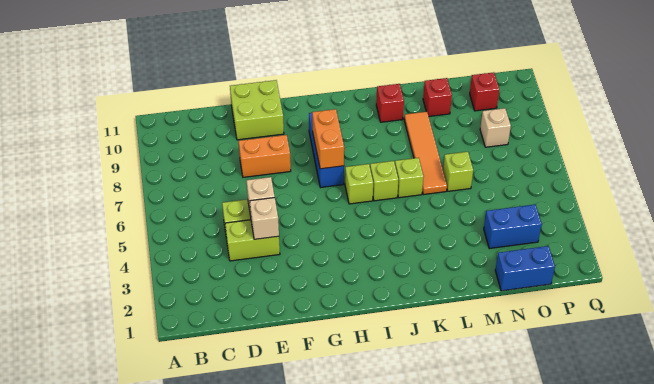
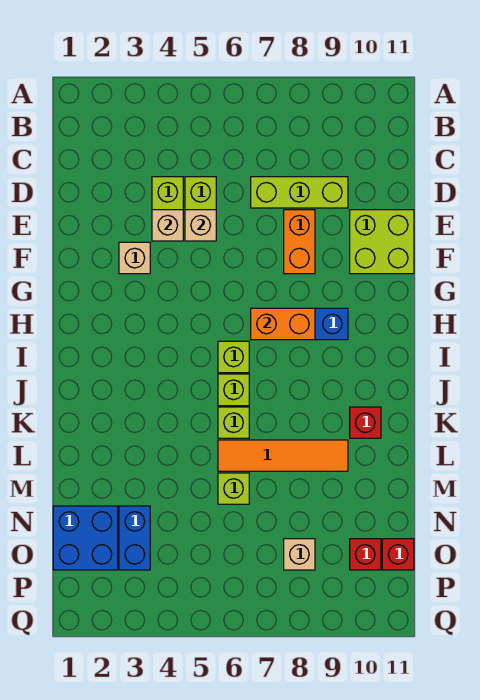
none -> lime 1x3 brick [251,177,348,208]
none -> tan 1x1 brick [119,242,150,274]
red 1x1 brick [423,78,452,116] -> red 1x1 brick moved to [382,539,414,570]
blue 1x2 brick [495,246,555,291] -> blue 2x2 brick [53,506,118,570]

